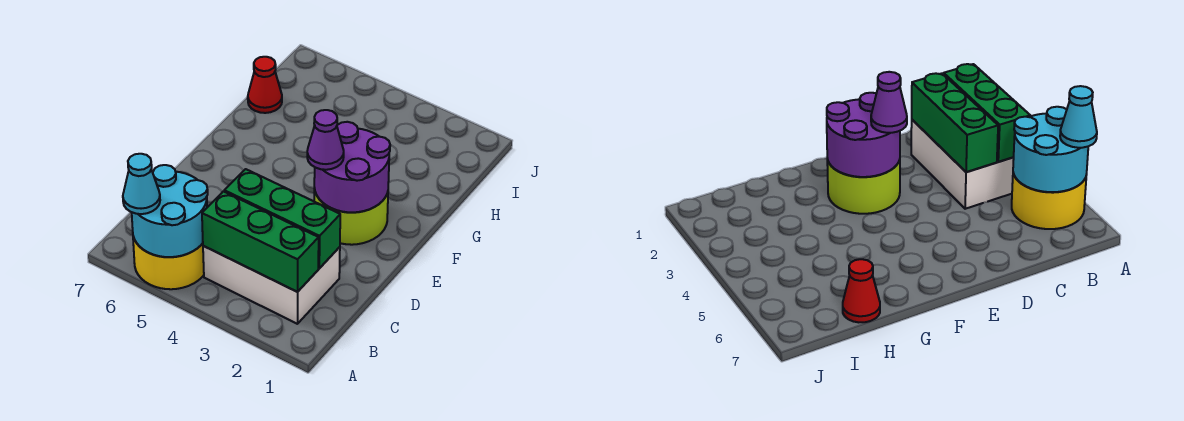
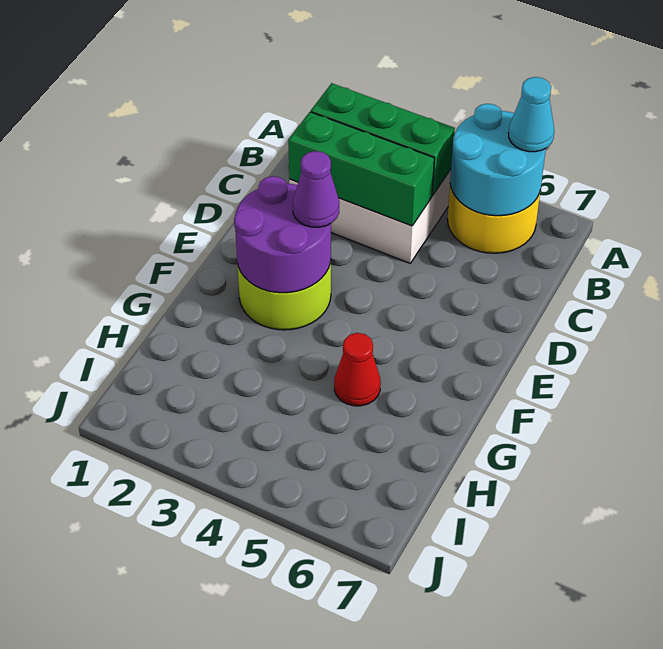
red 1x1 cone [248,57,282,113] -> red 1x1 cone moved to [334,333,381,406]

